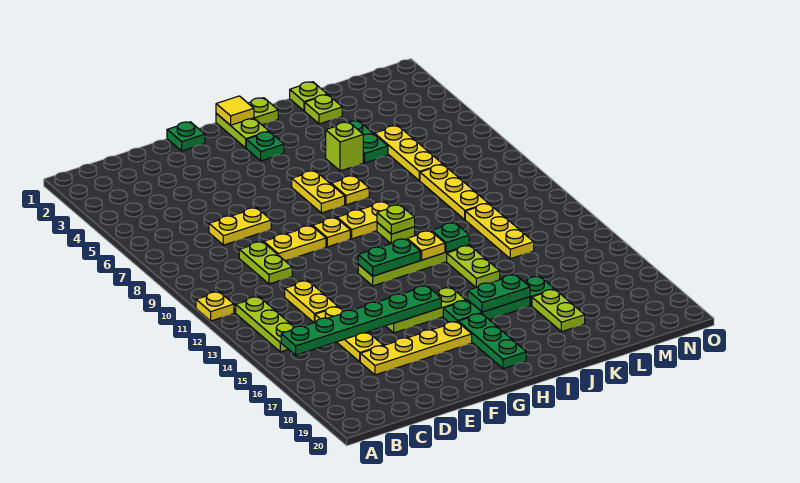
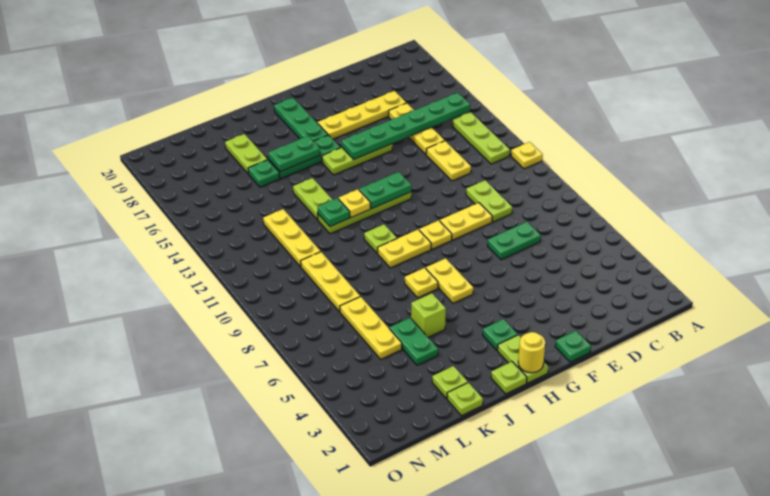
yellow 1x2 plate [209,208,271,245] -> green 1x2 plate [488,222,541,260]
yellow 1x1 tile [216,96,254,125] -> yellow 1x1 round brick [518,332,545,373]
lime 1x1 plate [377,205,415,234] -> none

